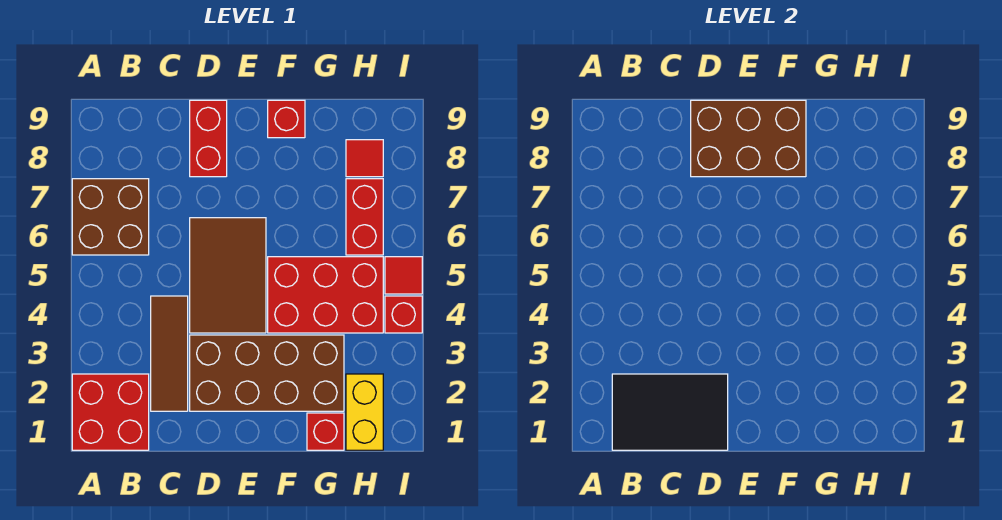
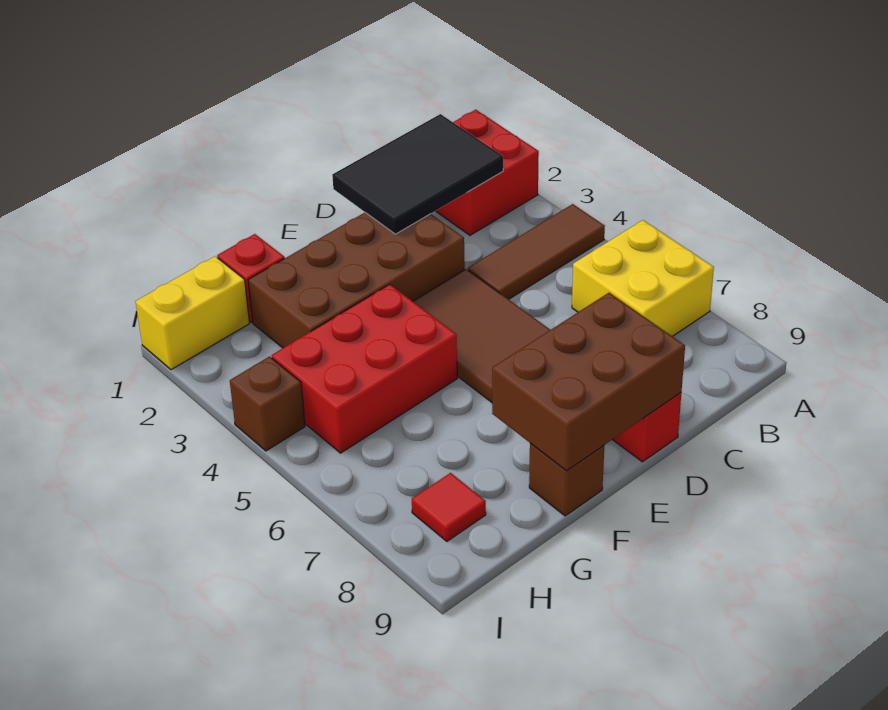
brown 2x2 brick [72,179,149,255] -> yellow 2x2 brick [572,220,714,336]
brown 1x3 tile [151,296,188,411] -> brown 1x3 tile turned to [468,204,605,299]
red 1x1 brick [268,100,305,138] -> brown 1x1 brick [529,443,604,516]
yellow 1x2 brick [346,374,383,450] -> yellow 1x2 brick turned to [136,256,250,370]
red 1x2 brick [346,179,383,255] -> none
red 1x1 brick [385,296,422,333] -> brown 1x1 brick [230,356,305,451]
red 1x1 tile [385,257,422,294] -> none

